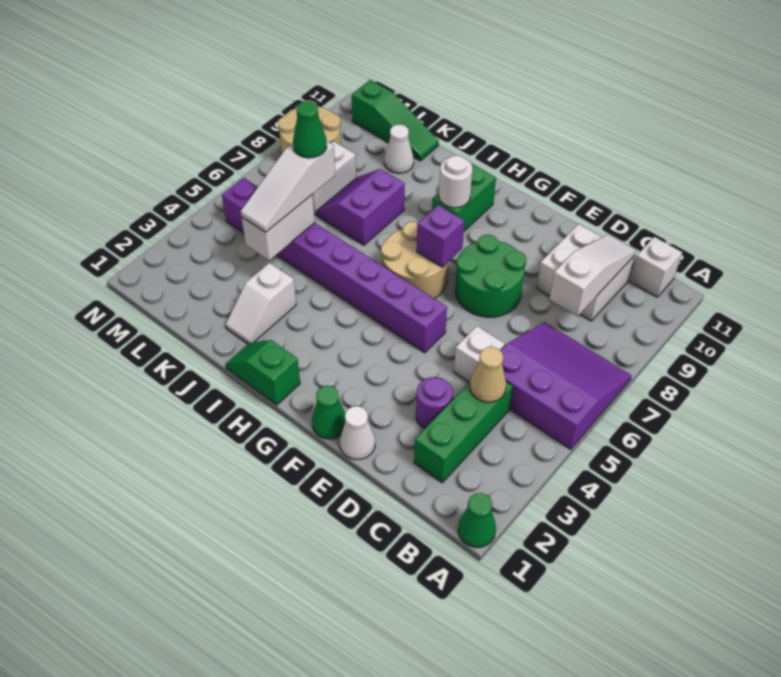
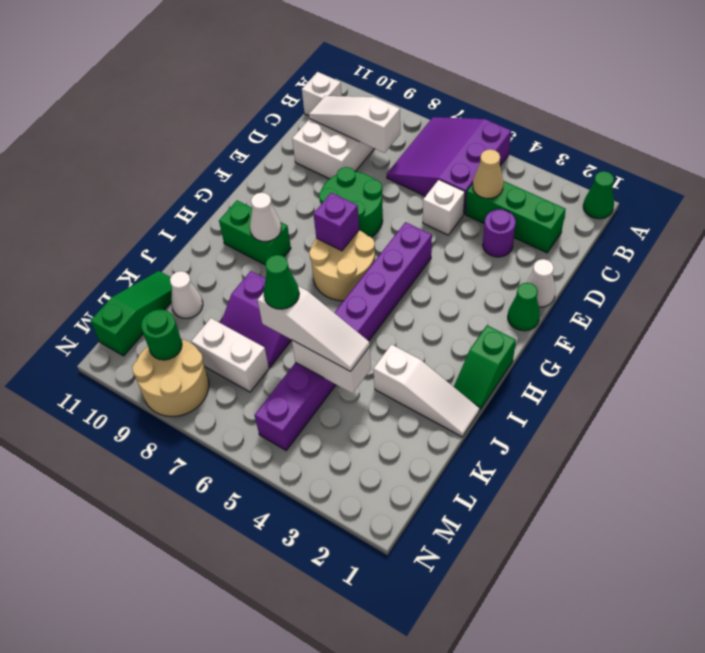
white 1x1 round brick [439,156,473,208] -> white 1x1 cone [250,193,281,241]
white 1x2 slope [226,263,296,344] -> white 1x3 slope [373,344,479,437]
none -> green 1x1 round brick [141,310,182,360]

